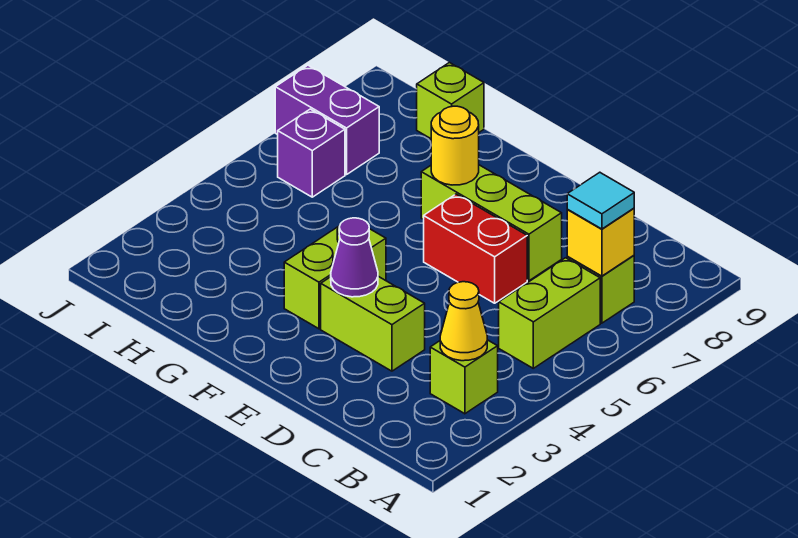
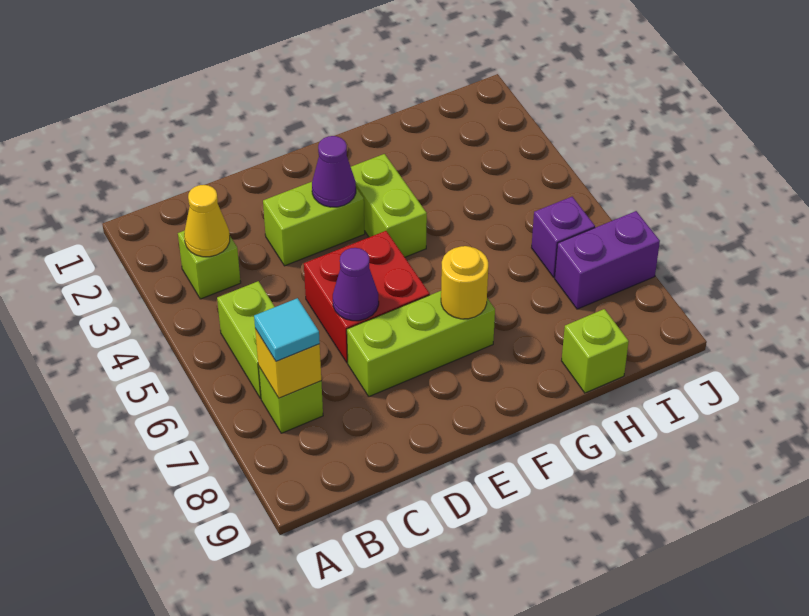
red 1x2 brick [424,194,527,303] -> red 2x2 brick [304,231,430,363]
none -> purple 1x1 cone [333,248,379,321]

